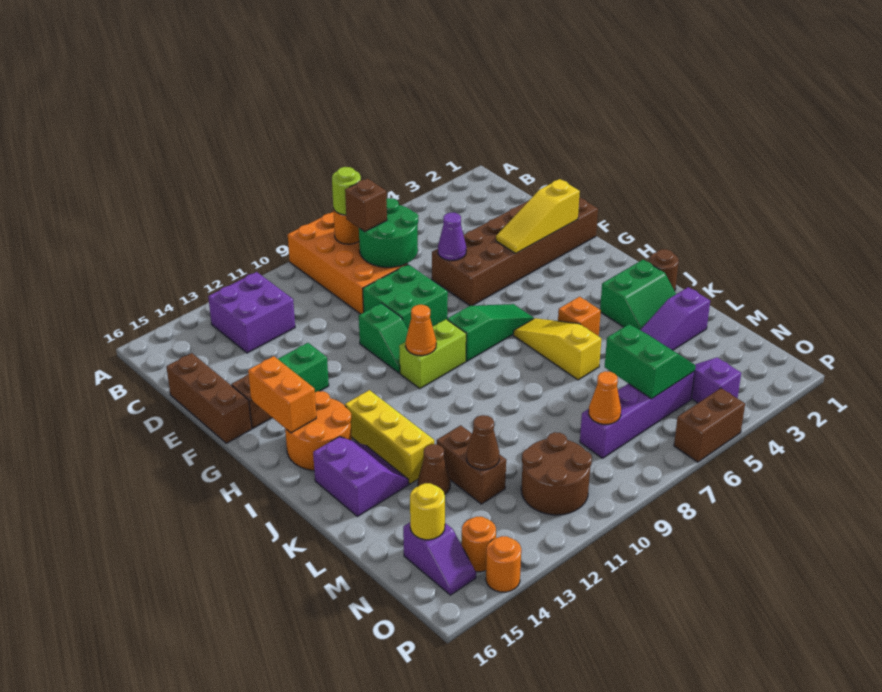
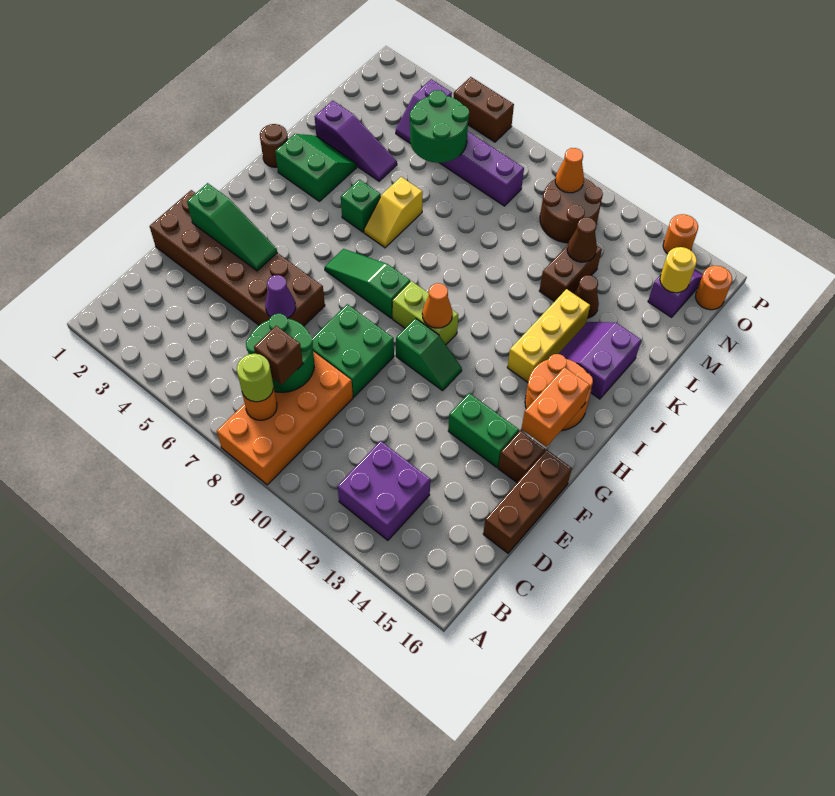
yellow 1x3 slope [496,179,580,253] -> green 1x3 slope [187,183,277,271]
green 1x2 slope [359,303,408,373] -> green 1x2 slope turned to [396,318,462,391]
yellow 1x3 slope [513,318,601,380] -> yellow 1x2 slope [364,177,423,248]
orange 1x1 brick [558,297,601,336] -> green 1x1 brick [341,179,381,232]
green 2x2 slope [605,324,696,399] -> green 2x2 round brick [410,90,469,163]
orange 1x1 cone [589,371,621,424] -> orange 1x1 cone moved to [555,148,584,193]
orange 1x1 round brick [462,517,496,572] -> orange 1x1 round brick moved to [695,266,732,310]

